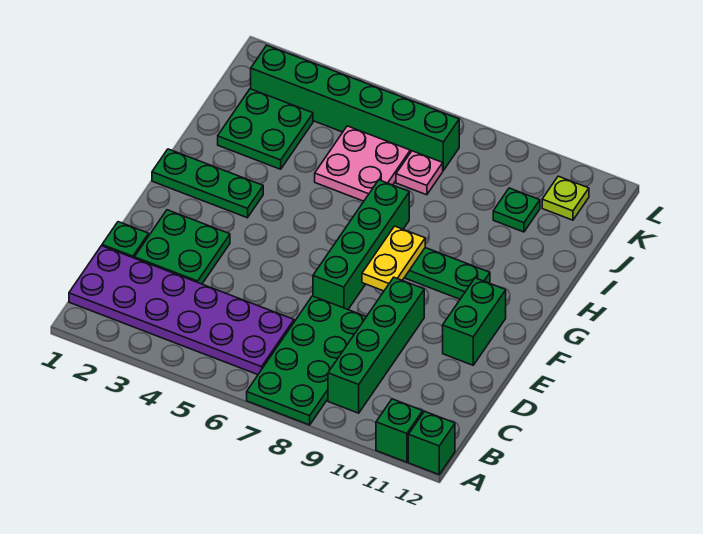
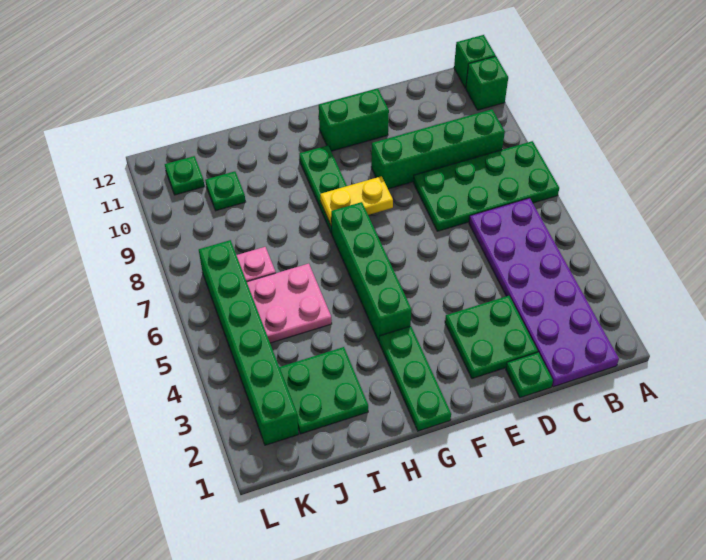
green 1x4 brick [313,180,409,309] -> green 1x4 brick turned to [331,202,412,341]
lime 1x1 plate [542,176,589,220] -> green 1x1 plate [165,156,204,195]

